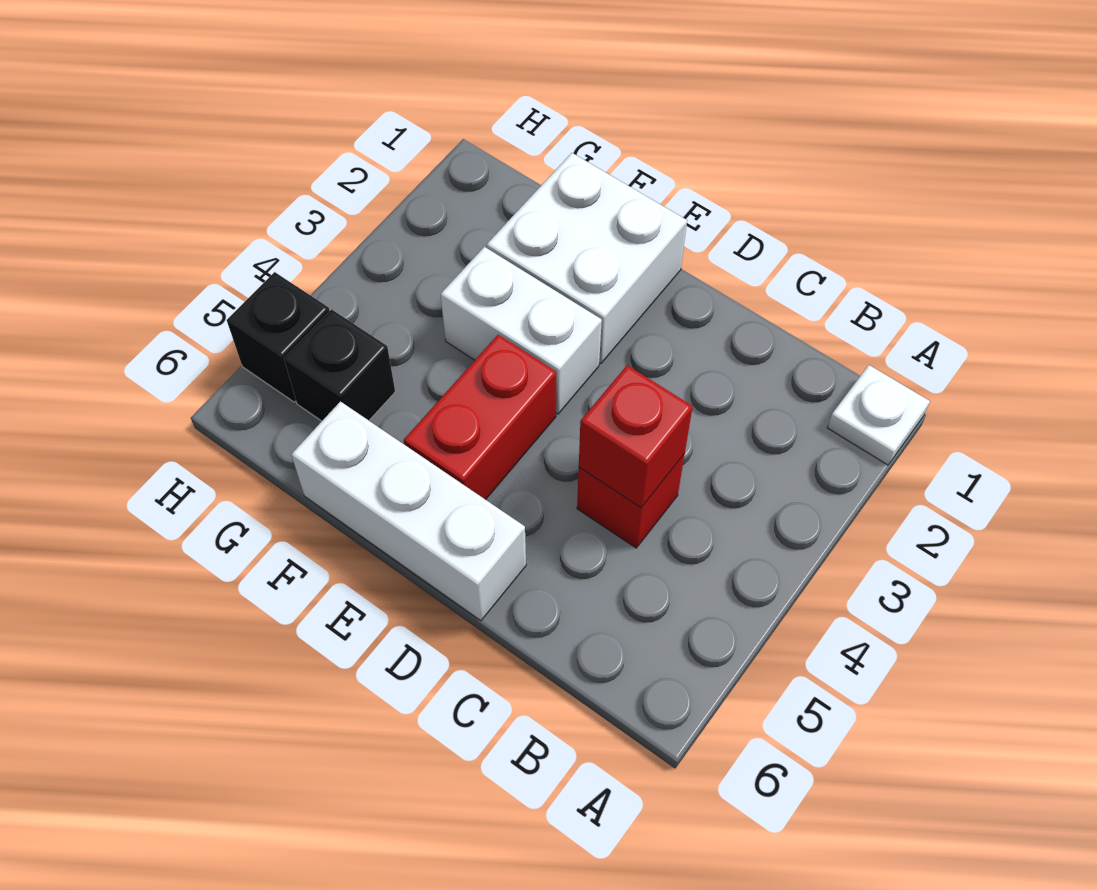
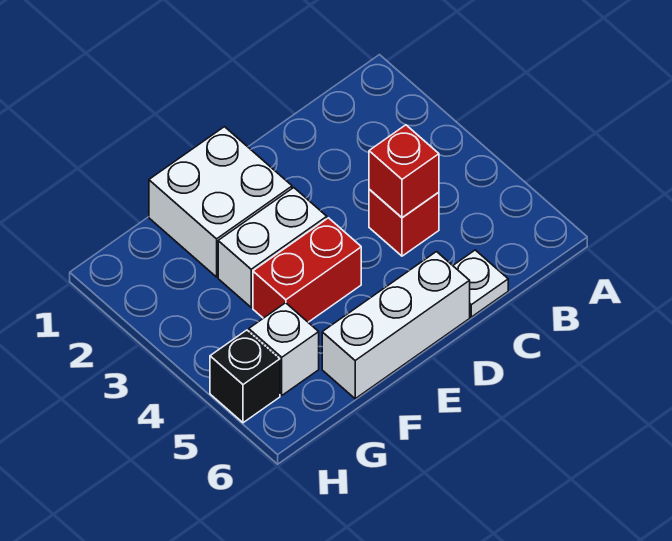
white 1x1 plate [827,365,930,465] -> white 1x1 plate moved to [453,250,508,317]
red 1x2 brick [404,335,556,500] -> red 1x2 brick turned to [253,218,361,322]
black 1x1 brick [284,309,395,421] -> white 1x1 brick [249,303,319,395]

